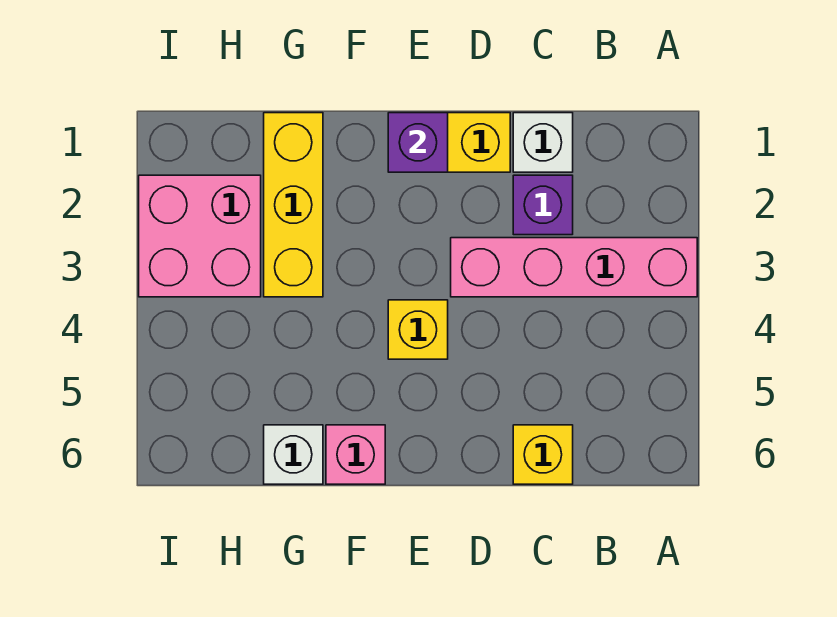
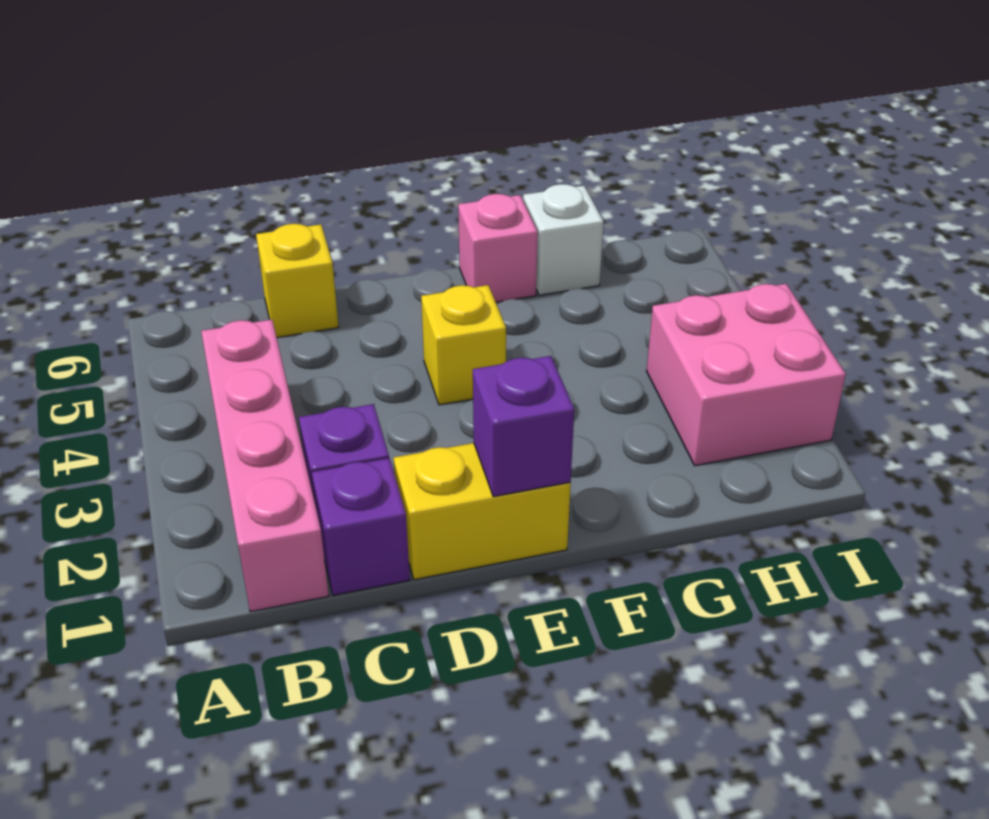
pink 1x4 brick [451,238,697,297] -> pink 1x4 brick turned to [201,319,329,612]
white 1x1 brick [513,113,573,172] -> purple 1x1 brick [312,458,410,596]
yellow 1x3 brick [264,113,323,297] -> none

